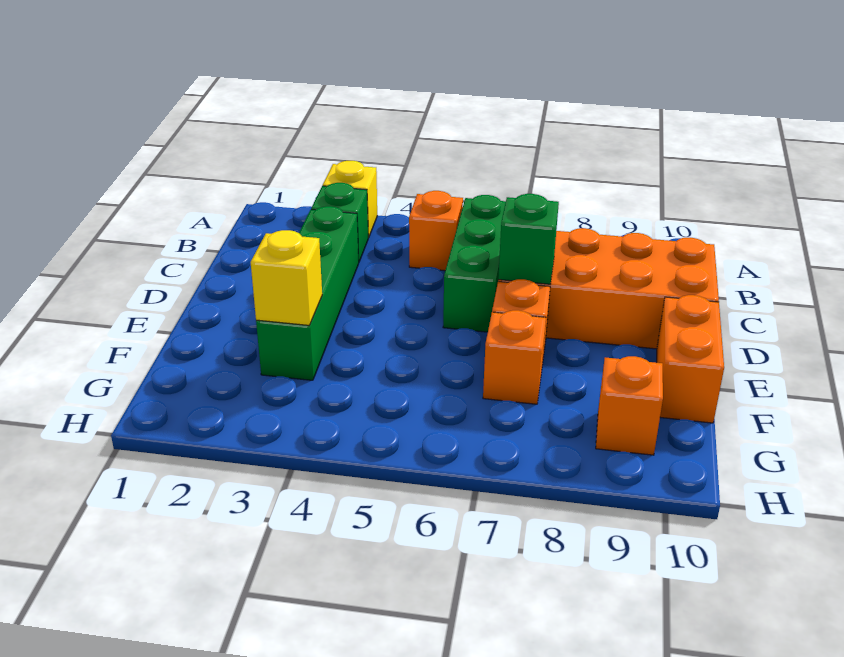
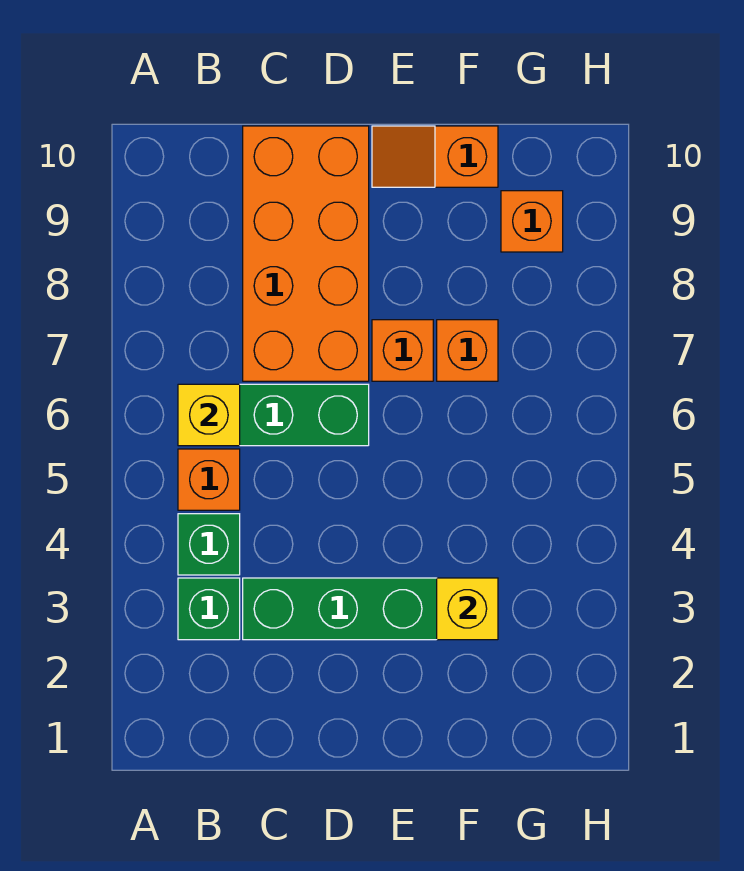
yellow 1x1 brick [323,161,377,238] -> yellow 1x1 brick moved to [178,384,240,446]
green 1x1 brick [498,194,559,284] -> green 1x1 brick moved to [178,514,240,575]
orange 1x2 brick [657,295,724,423] -> orange 1x2 slope [372,126,498,187]

